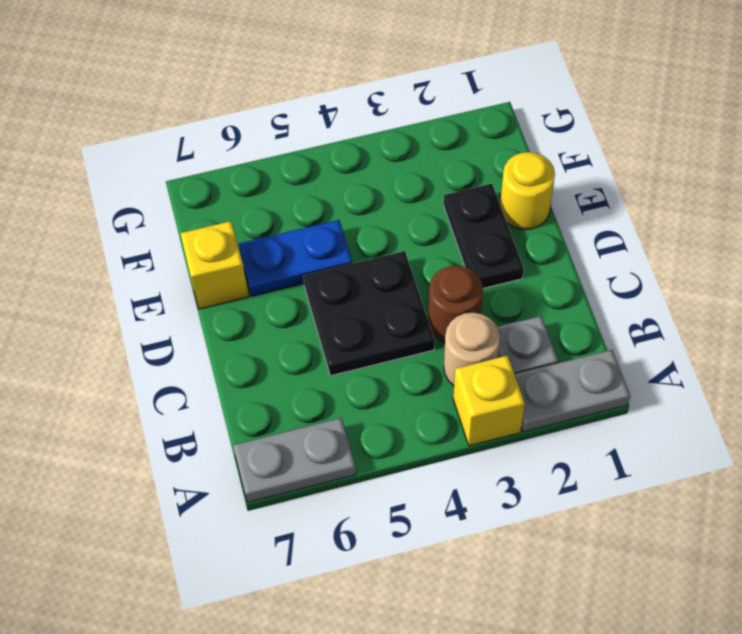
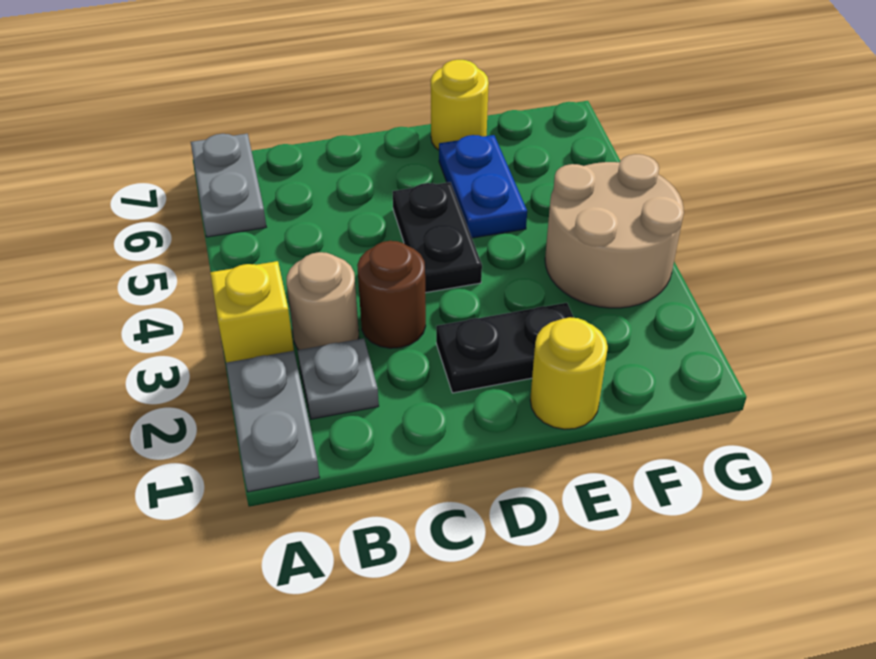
black 2x2 plate [303,251,435,376] -> black 1x2 plate [393,182,482,293]
yellow 1x1 brick [180,221,249,309] -> yellow 1x1 round brick [431,60,489,150]
none -> tan 2x2 round brick [545,154,684,308]

